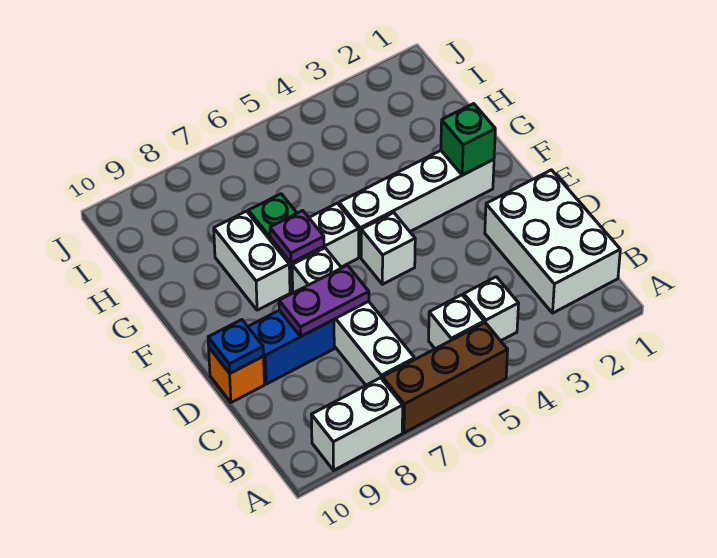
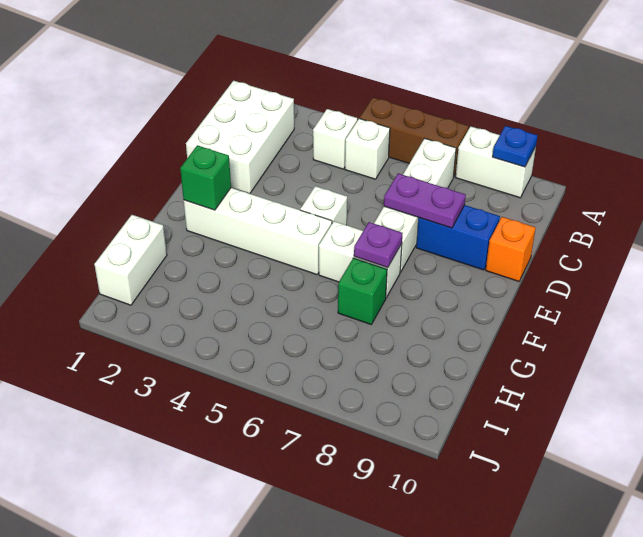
blue 1x1 plate [208,320,264,373] -> blue 1x1 plate moved to [492,126,538,167]
white 1x2 brick [214,211,290,310] -> white 1x2 brick moved to [94,215,167,305]

